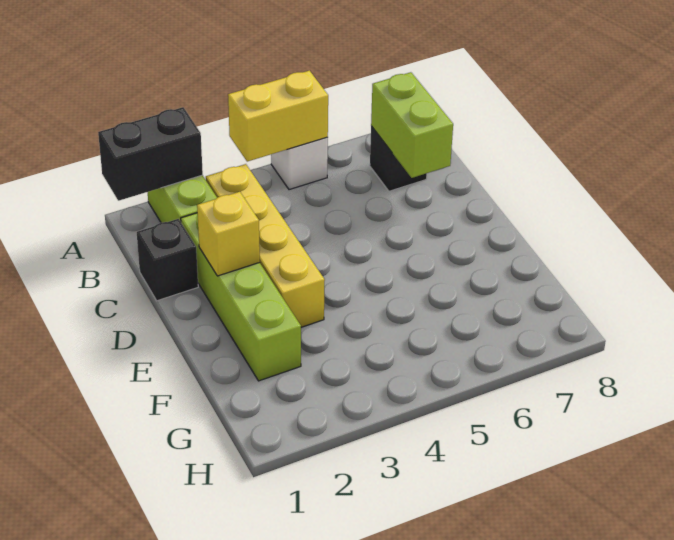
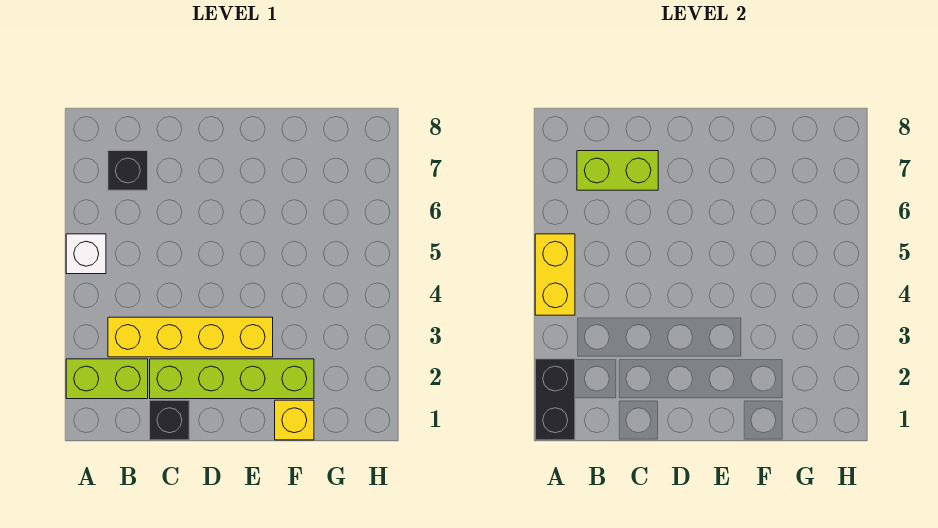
yellow 1x1 brick [197,192,260,276] -> yellow 1x1 brick moved to [275,400,314,440]

